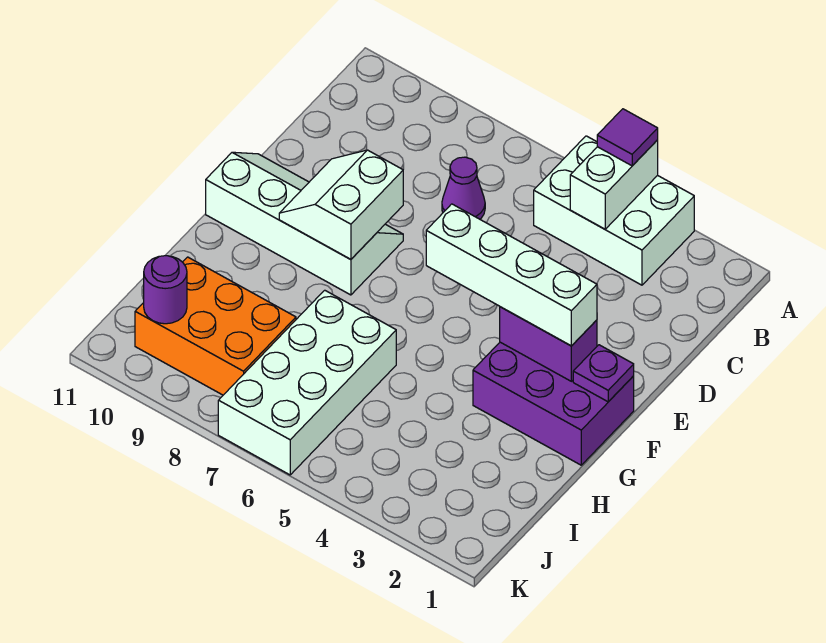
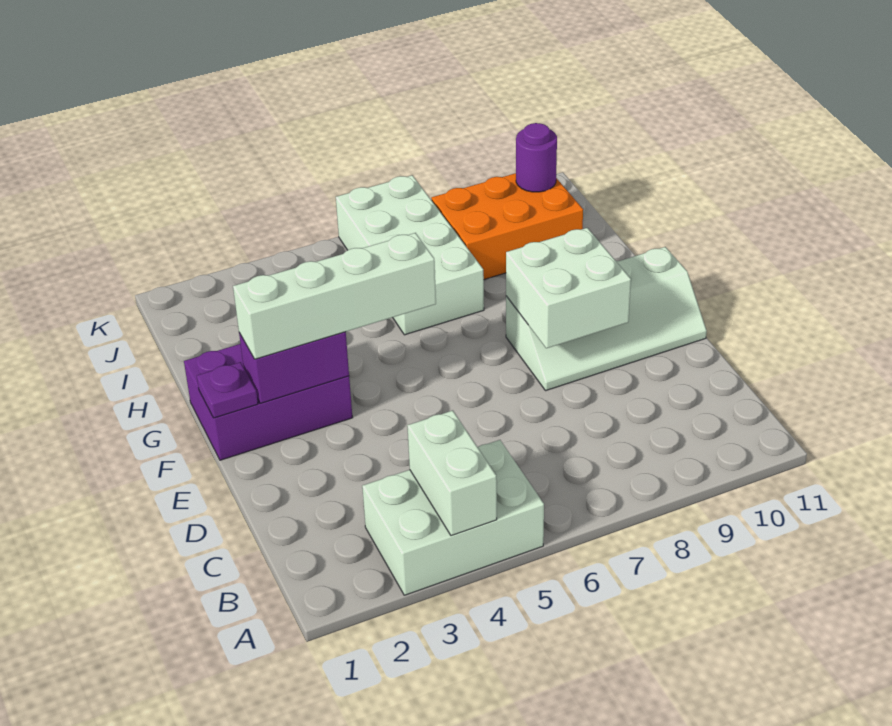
purple 1x1 tile [597,109,658,166] -> none
purple 1x1 cone [442,157,485,219] -> none
white 2x2 slope [279,150,403,259] -> white 2x2 brick [506,228,631,348]

